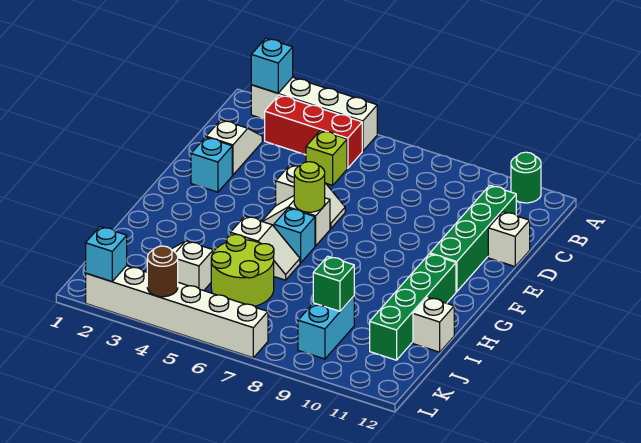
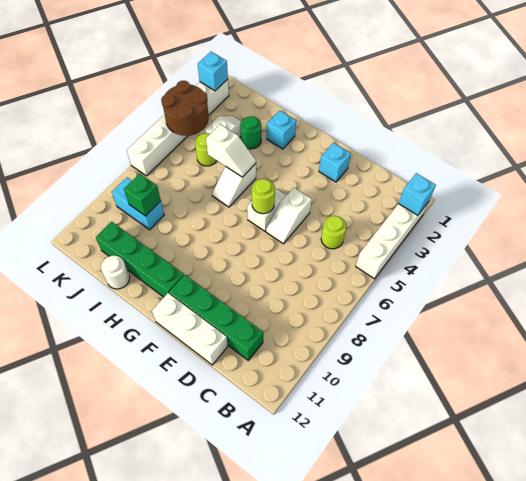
green 1x1 round brick [511,152,541,203] -> green 1x1 round brick moved to [240,117,261,149]
red 1x3 brick [265,95,362,168] -> none
white 1x2 slope [206,120,262,175] -> white 1x2 slope moved to [206,124,256,177]
lime 1x1 brick [306,130,347,185] -> lime 1x1 round brick [321,216,346,249]
white 1x1 brick [488,212,530,267] -> white 1x3 brick [152,293,228,365]
cyan 1x1 brick [274,208,315,263] -> cyan 1x1 brick moved to [267,110,296,149]
lime 2x2 round brick [211,234,274,306] -> lime 1x1 round brick [195,134,217,166]
white 1x1 brick [413,297,454,352] -> white 1x1 round brick [101,256,130,289]
brown 1x1 round brick [147,246,178,297] -> brown 2x2 round brick [161,81,209,136]

